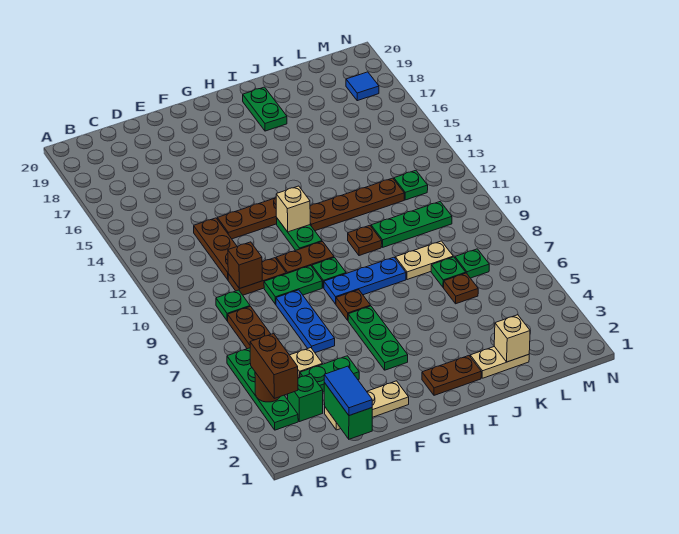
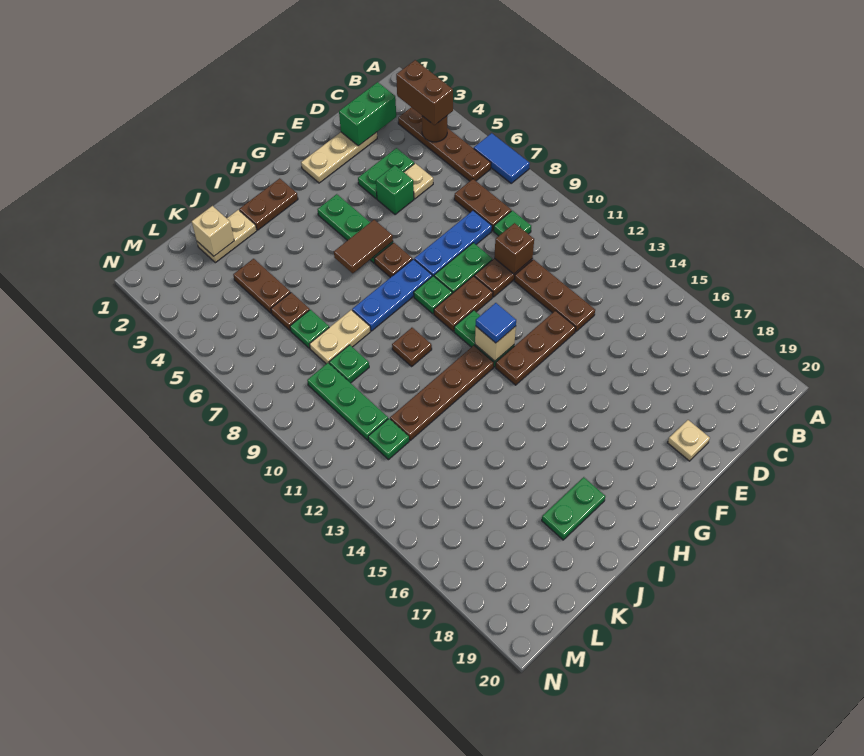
green 1x4 plate [227,348,298,430] -> brown 1x4 plate [398,107,491,181]
green 1x1 brick [288,374,323,422] -> green 1x1 brick moved to [376,165,414,215]
green 1x2 brick [324,383,372,439] -> green 1x2 brick turned to [339,82,396,146]
blue 1x2 tile [324,366,372,416] -> blue 1x2 tile moved to [474,133,530,183]
blue 1x3 plate [276,290,335,353] -> blue 1x3 plate turned to [414,211,492,276]
none -> tan 1x1 plate [668,420,710,461]
none -> brown 1x2 tile [334,220,393,273]
green 1x2 plate [243,87,287,131] -> green 1x2 plate turned to [542,477,605,540]
green 1x3 plate [371,202,452,247] -> green 1x3 plate turned to [307,363,388,440]
none -> brown 1x2 plate [233,259,291,313]
green 1x1 plate [455,249,489,278] -> green 1x1 plate moved to [329,345,369,383]
blue 1x1 tile [346,72,379,101] -> blue 1x1 tile moved to [476,303,516,343]

